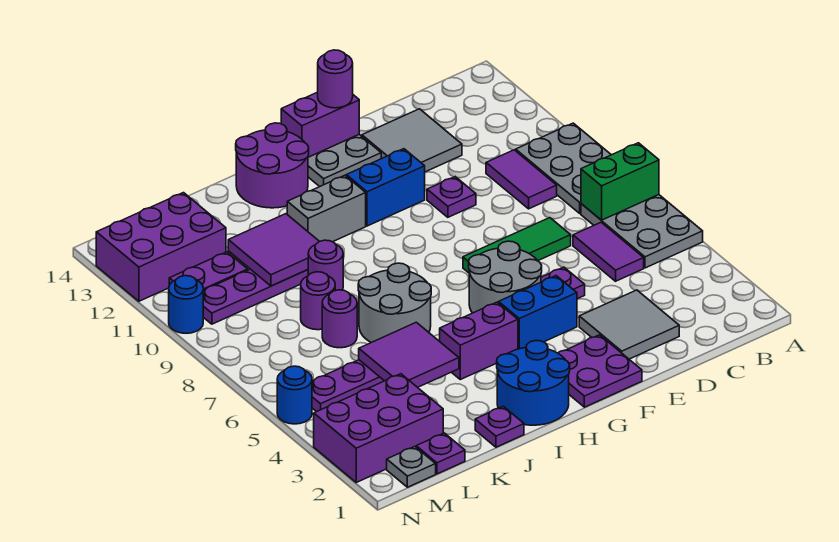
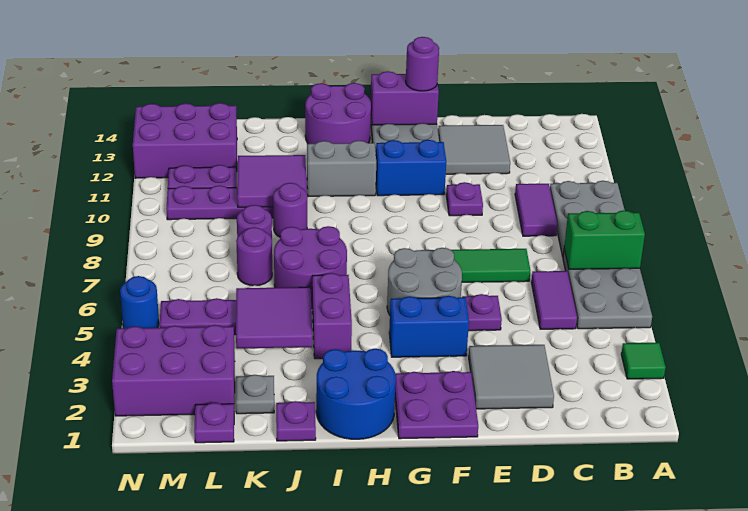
none -> green 1x1 tile [621,343,666,379]
purple 1x2 brick [440,302,518,379] -> purple 1x2 brick turned to [312,273,352,359]
grey 2x2 round brick [358,263,431,343] -> purple 2x2 round brick [274,226,347,309]
grey 1x1 plate [387,446,436,487] -> grey 1x1 plate moved to [236,375,274,414]
blue 1x1 round brick [169,276,203,333] -> none

